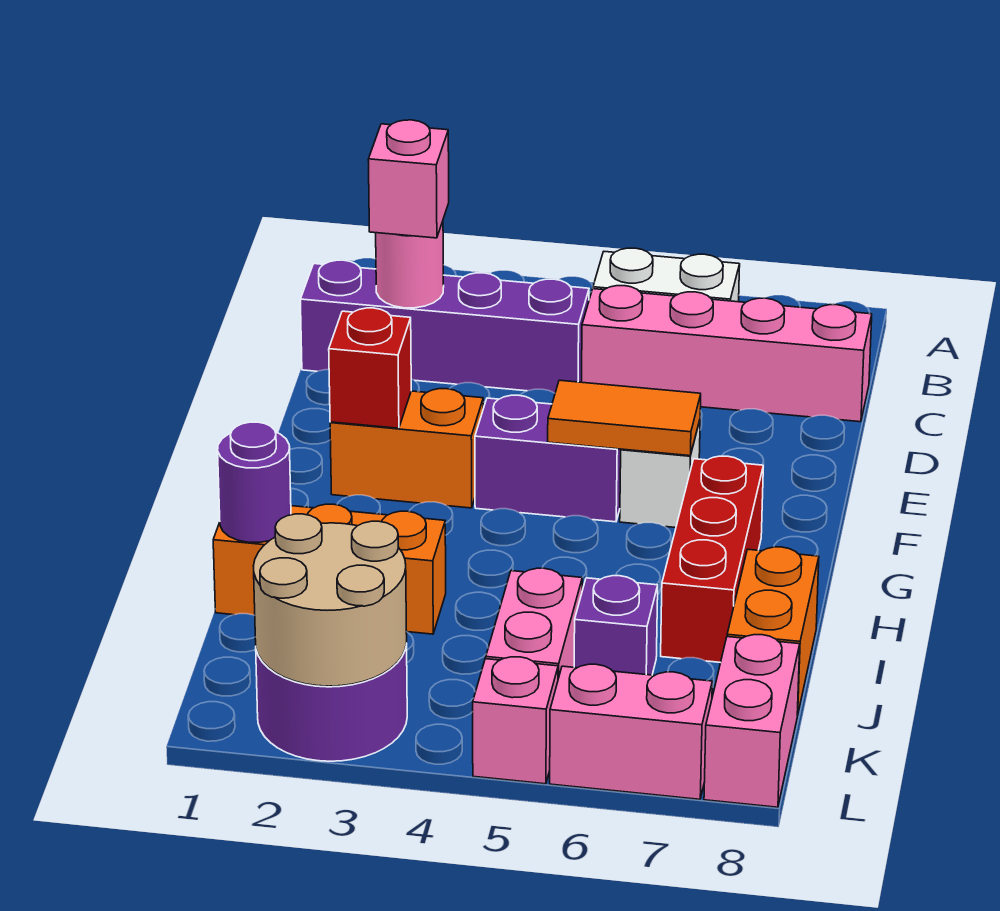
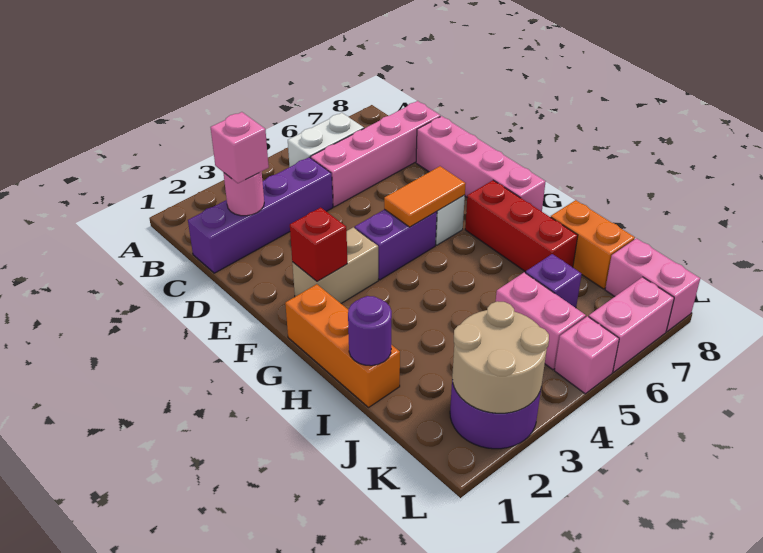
none -> pink 1x4 brick [416,116,546,211]
orange 1x2 brick [330,389,483,508] -> tan 1x2 brick [292,227,378,303]
orange 1x3 brick [213,504,446,634] -> orange 1x3 brick turned to [285,284,400,407]

